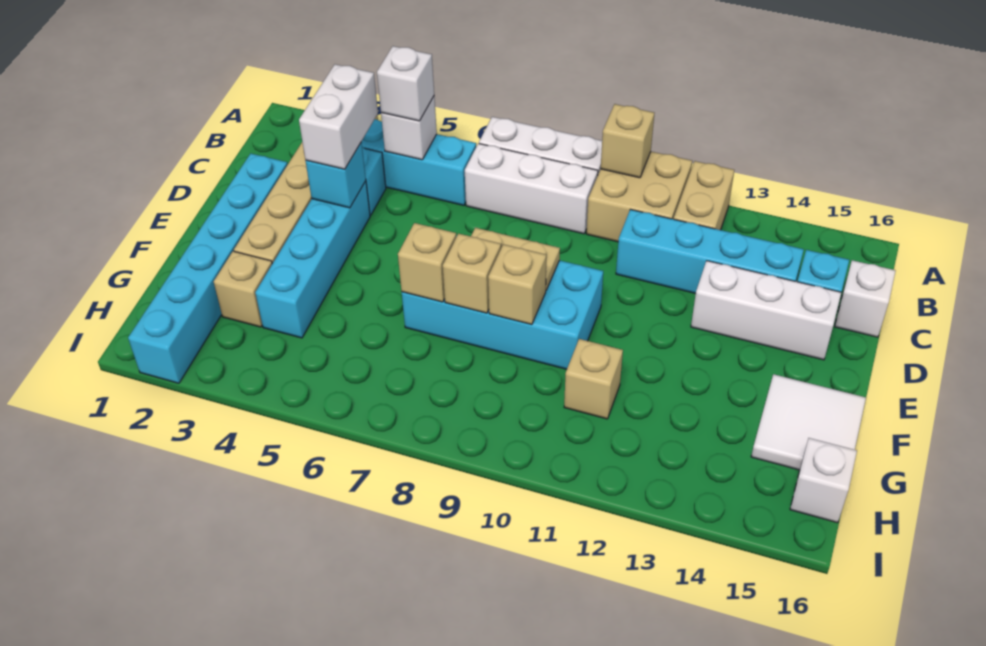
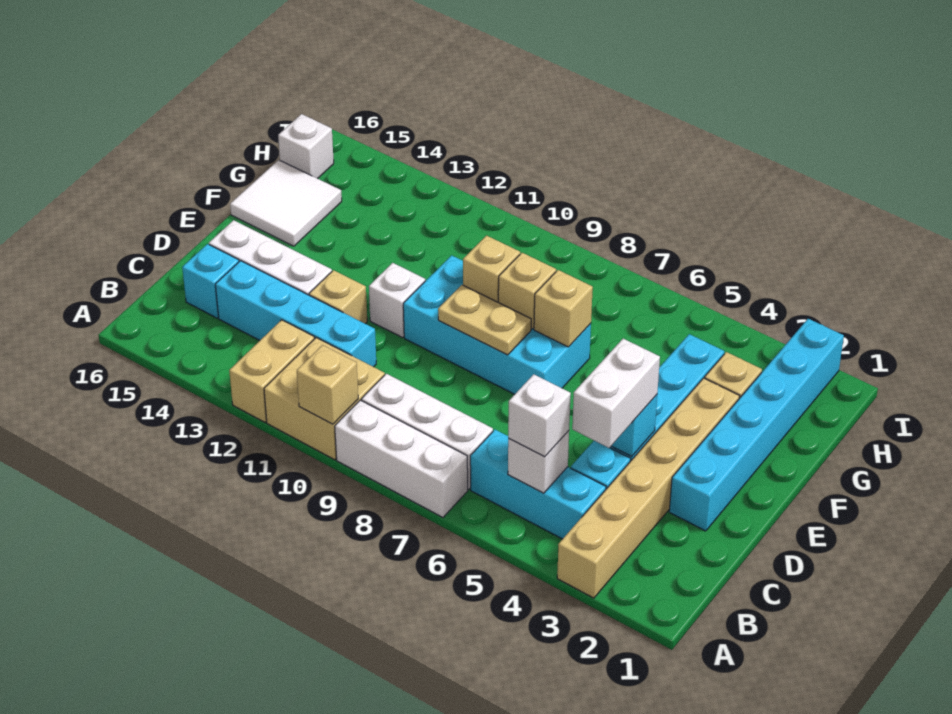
white 1x1 brick [835,260,896,337] -> white 1x1 brick moved to [369,263,425,338]
tan 1x1 brick [564,339,623,419] -> tan 1x1 brick moved to [309,270,367,324]

